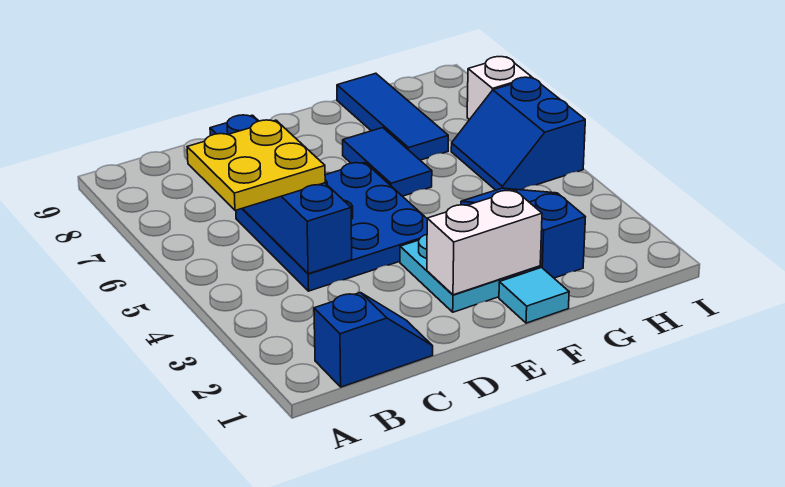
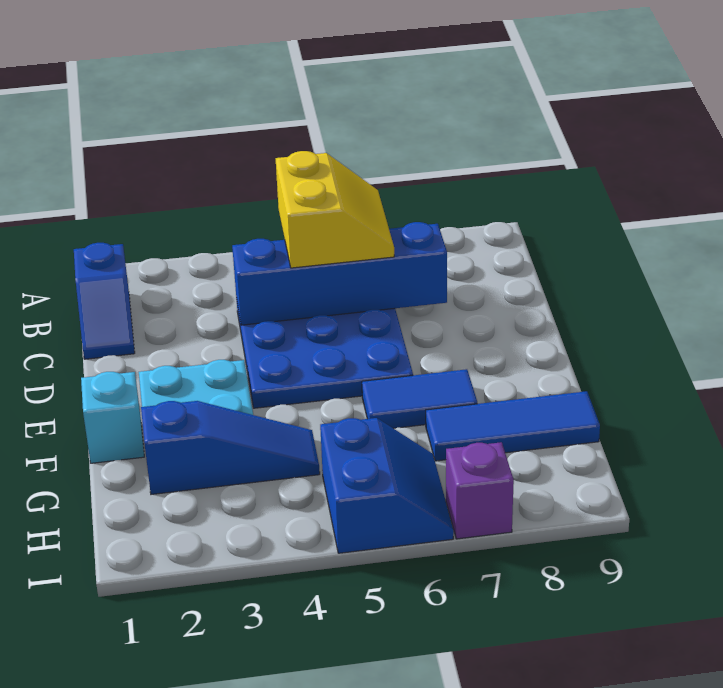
yellow 2x2 plate [187,120,325,210] -> yellow 2x2 slope [276,151,394,268]
white 1x2 brick [427,190,542,295] -> none
cyan 1x1 tile [499,268,569,323] -> cyan 1x1 brick [81,372,144,463]
blue 2x2 slope [451,77,585,190] -> blue 2x2 slope turned to [320,418,454,553]
white 1x1 brick [467,57,532,120] -> purple 1x1 brick [446,442,514,539]

